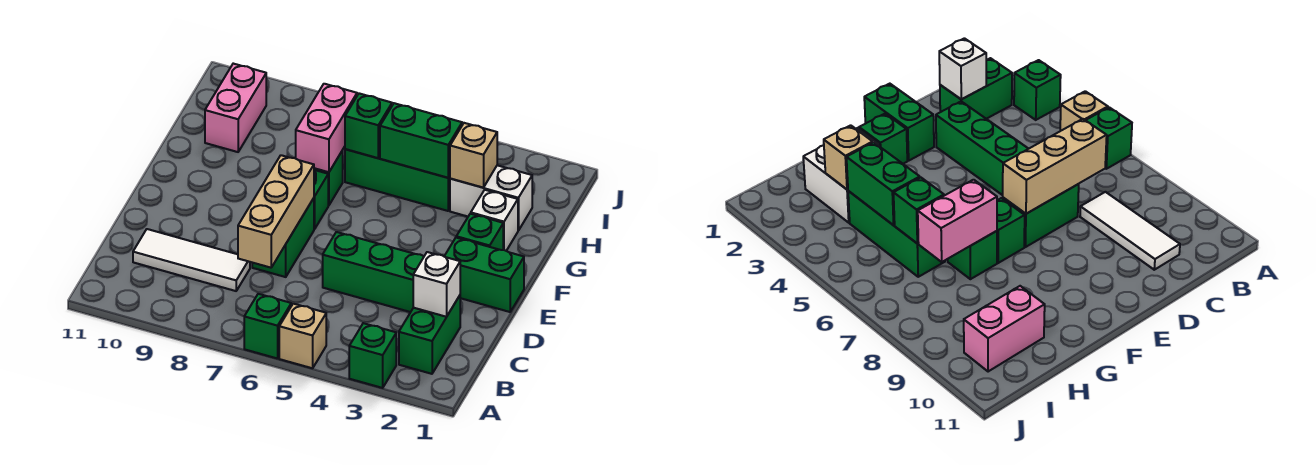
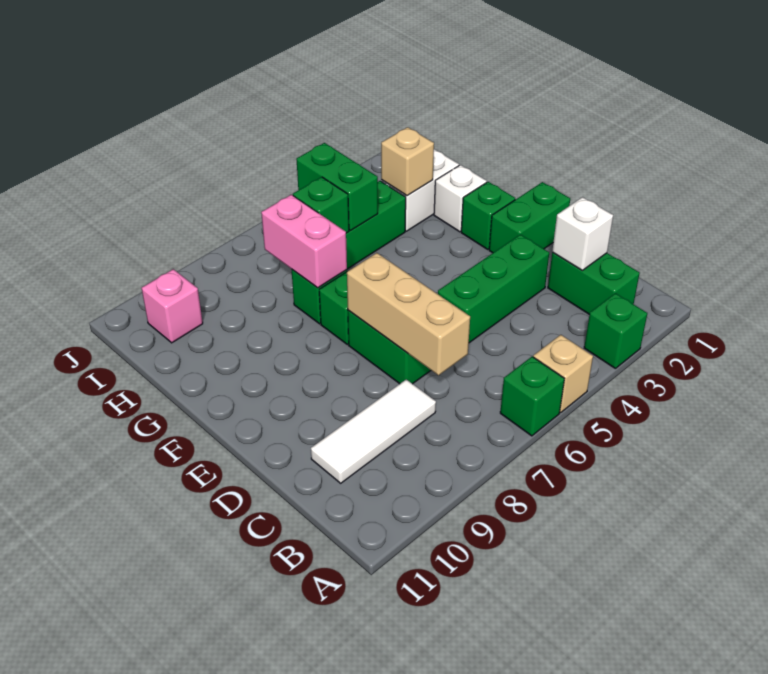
green 1x2 brick [380,103,462,178] -> green 1x2 brick turned to [296,143,378,230]
pink 1x2 brick [205,64,266,152] -> pink 1x1 brick [142,269,203,343]

